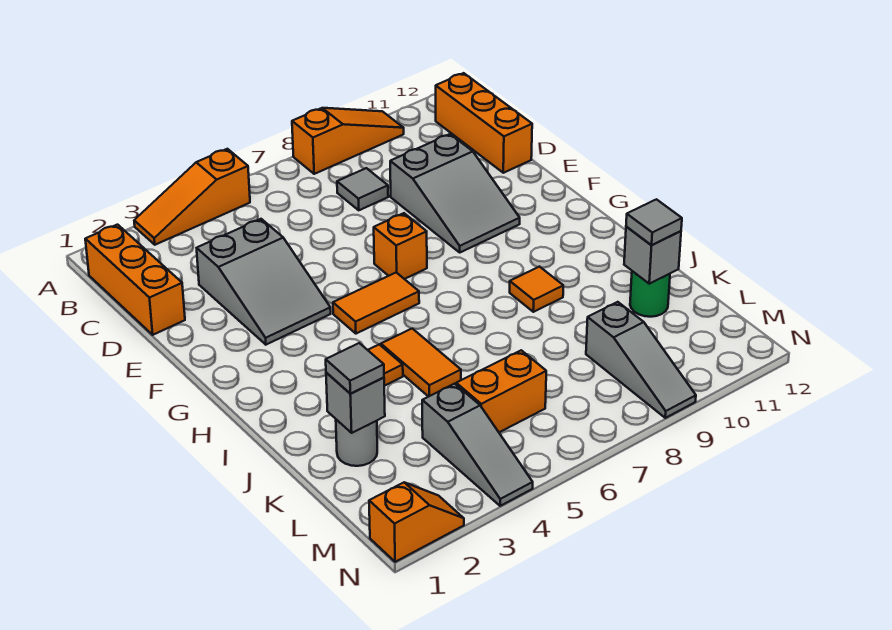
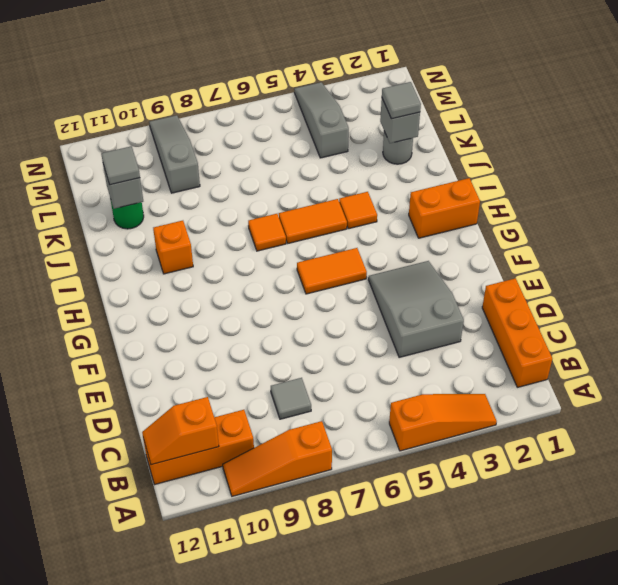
orange 1x3 brick [436,73,532,173] -> orange 1x3 brick turned to [144,410,254,484]
grey 2x3 slope [390,134,520,252] -> none
orange 1x1 brick [374,213,427,279] -> orange 1x1 brick moved to [153,221,193,274]
orange 1x2 tile [381,329,461,397] -> orange 1x2 tile turned to [279,199,347,243]
orange 1x1 tile [510,267,563,312] -> orange 1x1 tile moved to [248,214,286,251]
orange 1x2 brick [456,350,546,432] -> orange 1x2 brick moved to [409,178,480,238]
orange 1x2 slope [369,483,464,562] -> orange 1x2 slope moved to [142,397,219,465]

